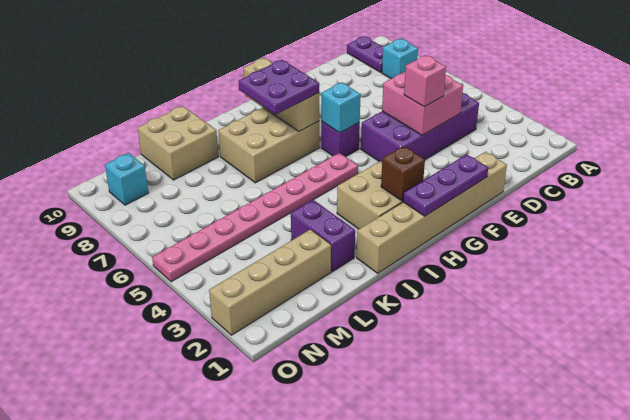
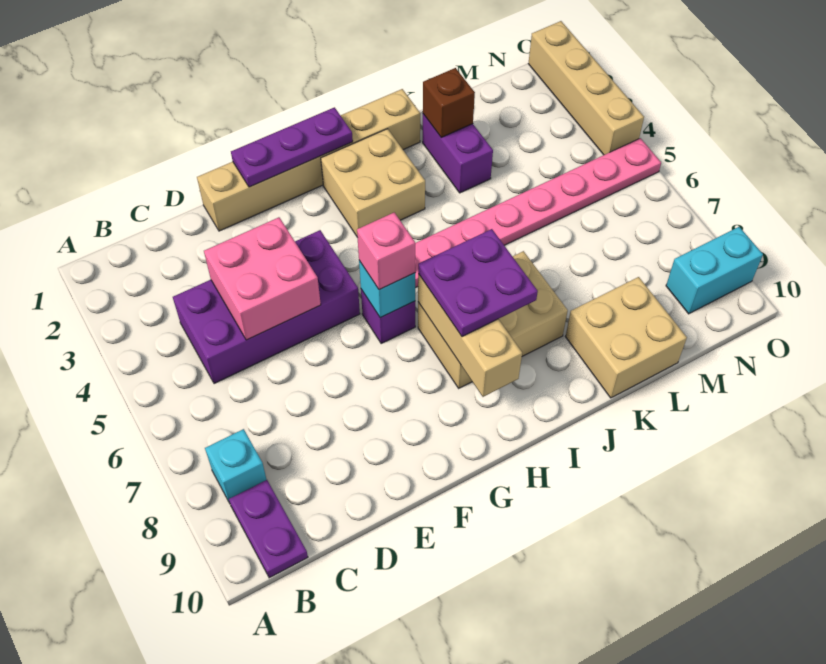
pink 1x1 brick [404,55,446,107] -> pink 1x1 brick moved to [357,212,415,290]
brown 1x1 brick [381,146,425,201] -> brown 1x1 brick moved to [423,68,475,137]
tan 1x4 brick [209,229,331,335] -> tan 1x4 brick turned to [528,21,644,155]
cyan 1x1 brick [105,153,148,205] -> cyan 1x2 brick [666,227,763,314]

